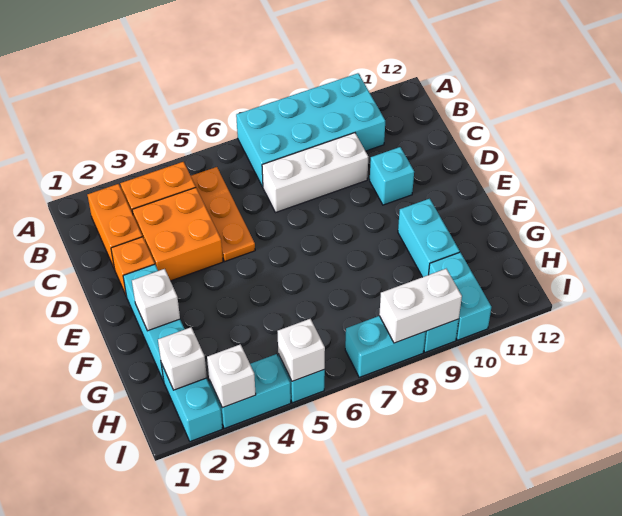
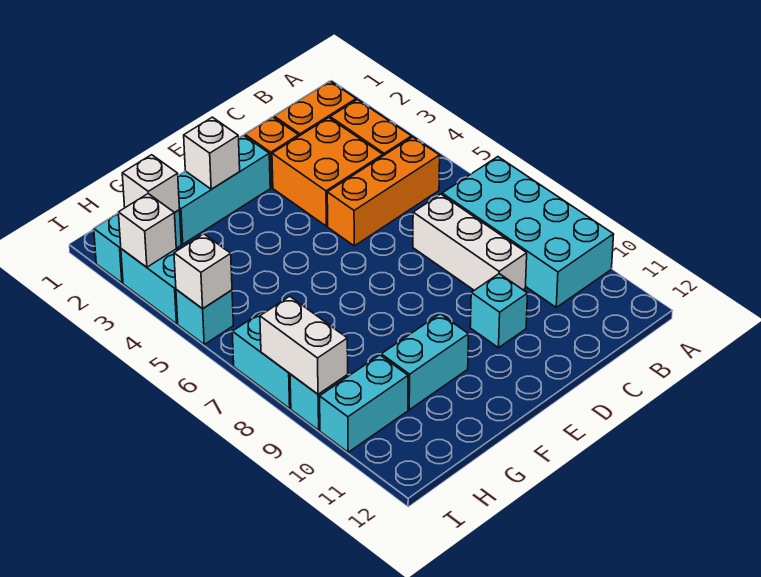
orange 1x3 plate [191,167,255,261] -> orange 1x3 brick [327,137,440,246]

